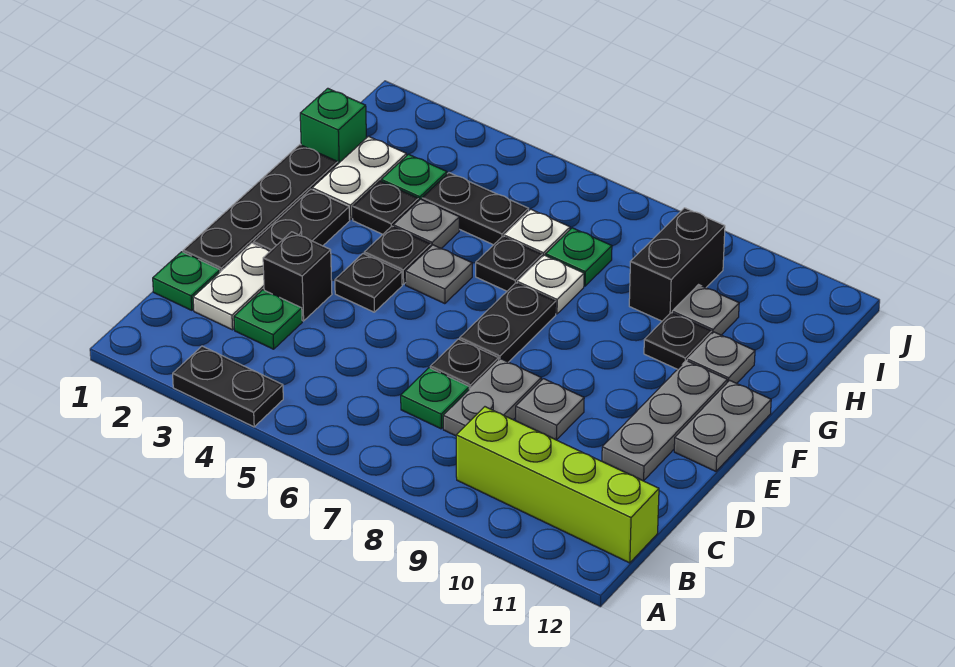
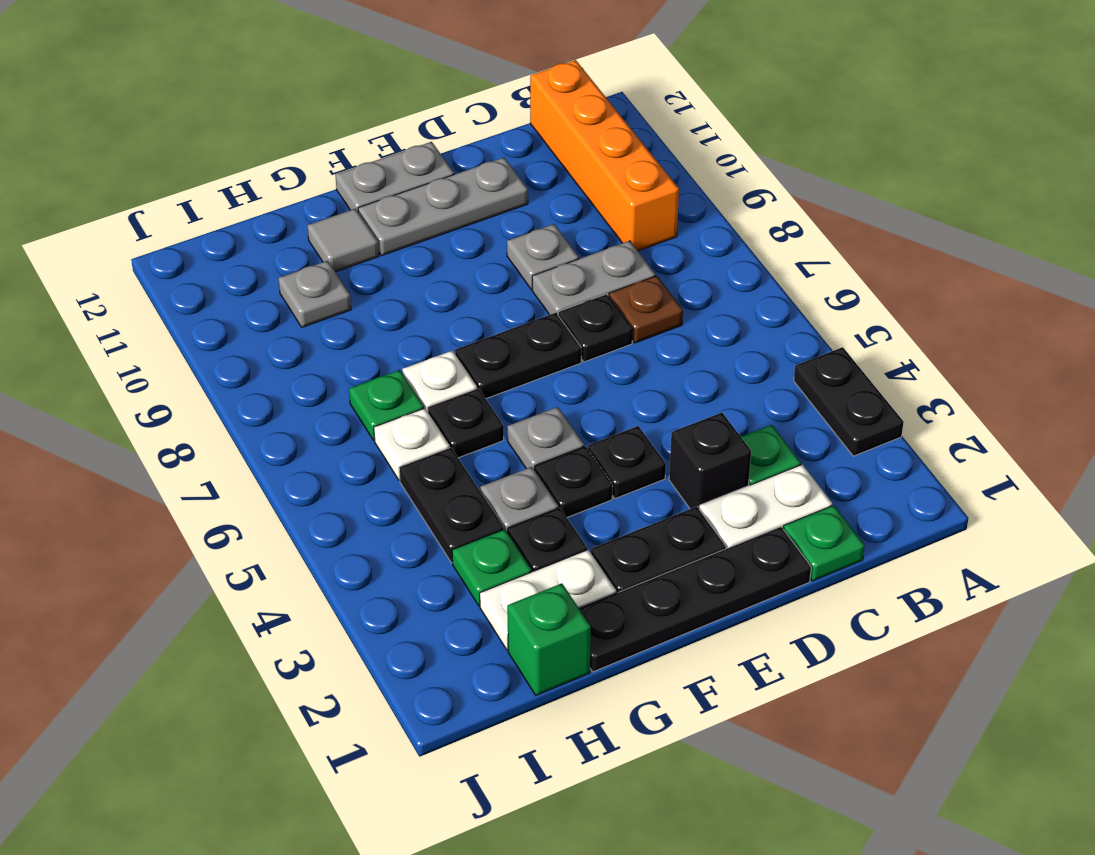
lime 1x4 brick [456,407,659,563] -> orange 1x4 brick [530,60,679,251]
green 1x1 plate [401,368,469,429] -> brown 1x1 plate [609,276,683,343]
black 1x1 plate [644,313,712,369] -> none
grey 1x1 plate [687,332,755,383] -> grey 1x1 tile [307,209,379,272]
black 1x2 brick [629,208,725,321] -> none

